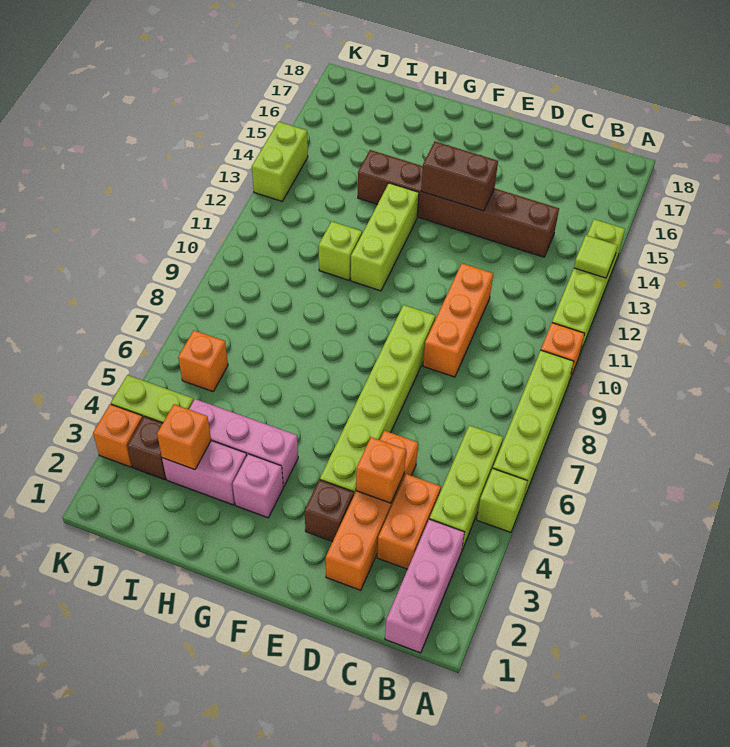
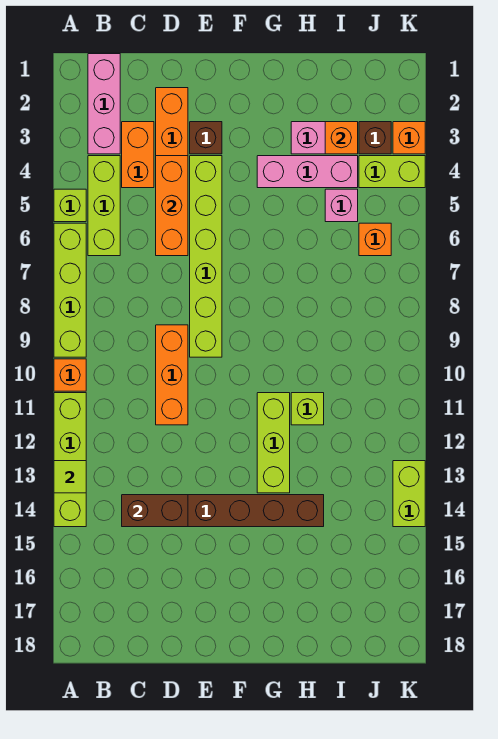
orange 1x1 brick [356,437,406,503] -> orange 1x3 brick [156,156,188,256]
brown 1x2 brick [421,142,498,211] -> brown 1x2 brick moved to [122,495,188,527]
pink 1x1 brick [233,454,283,518] -> pink 1x1 brick moved to [325,189,358,222]

